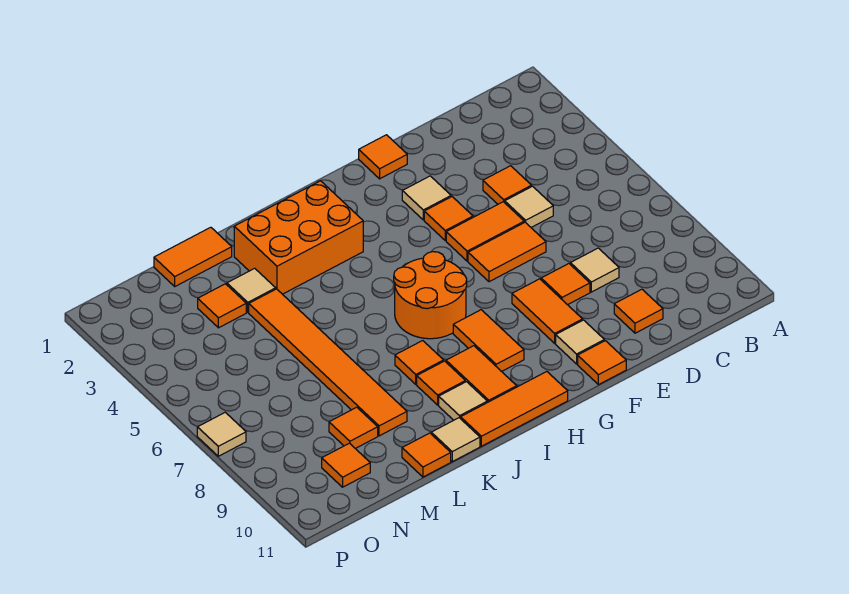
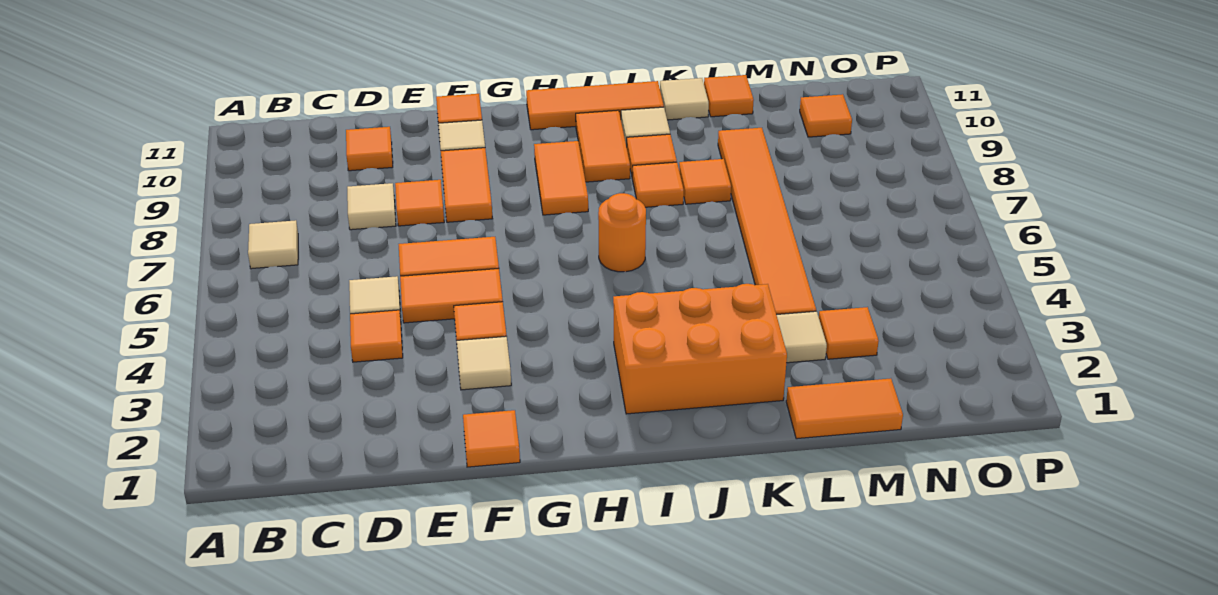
orange 2x2 round brick [394,252,467,339] -> orange 1x1 round brick [598,193,646,272]
orange 1x1 tile [329,407,378,449] -> orange 1x1 tile moved to [679,159,731,204]
tan 1x1 tile [197,412,246,456] -> tan 1x1 tile moved to [248,220,298,269]

